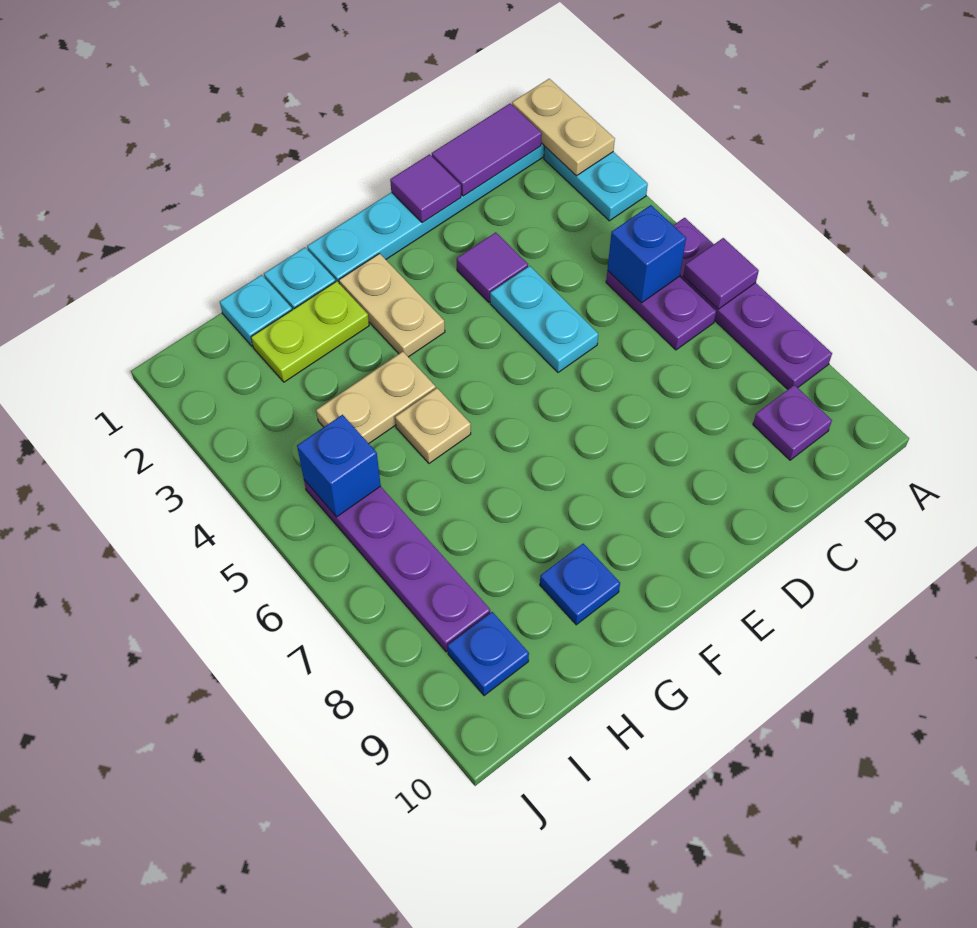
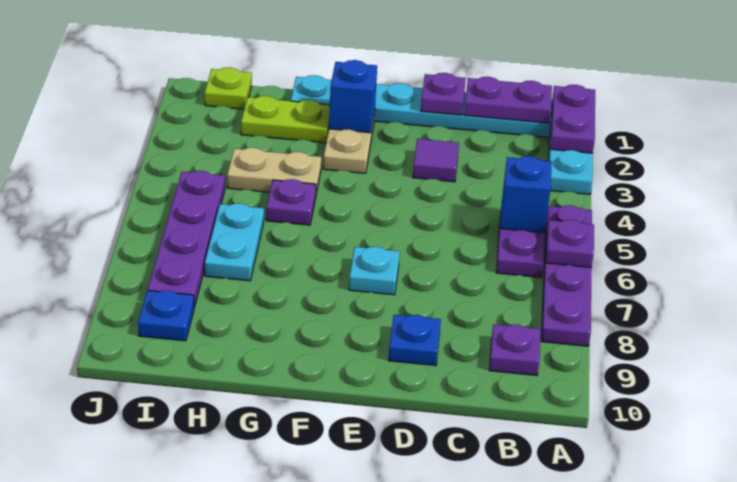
tan 1x2 plate [512,79,615,176] -> purple 1x2 plate [550,85,595,153]
purple 1x1 tile [683,238,759,309] -> purple 1x1 plate [546,220,594,268]
purple 1x2 tile [432,104,542,196] -> purple 1x2 plate [464,77,552,123]
purple 1x1 tile [390,154,461,223] -> purple 1x1 plate [421,73,466,115]
cyan 1x2 plate [490,266,598,372] -> cyan 1x2 plate moved to [205,203,264,281]
tan 1x1 plate [395,388,471,463] -> purple 1x1 plate [266,179,316,225]
blue 1x1 plate [540,544,620,625] -> blue 1x1 plate moved to [388,315,441,366]
cyan 1x1 plate [220,275,292,346] -> cyan 1x1 plate moved to [349,246,400,295]
none -> lime 1x1 plate [205,67,252,109]
blue 1x1 brick [297,415,381,517] -> blue 1x1 brick moved to [329,60,377,133]

